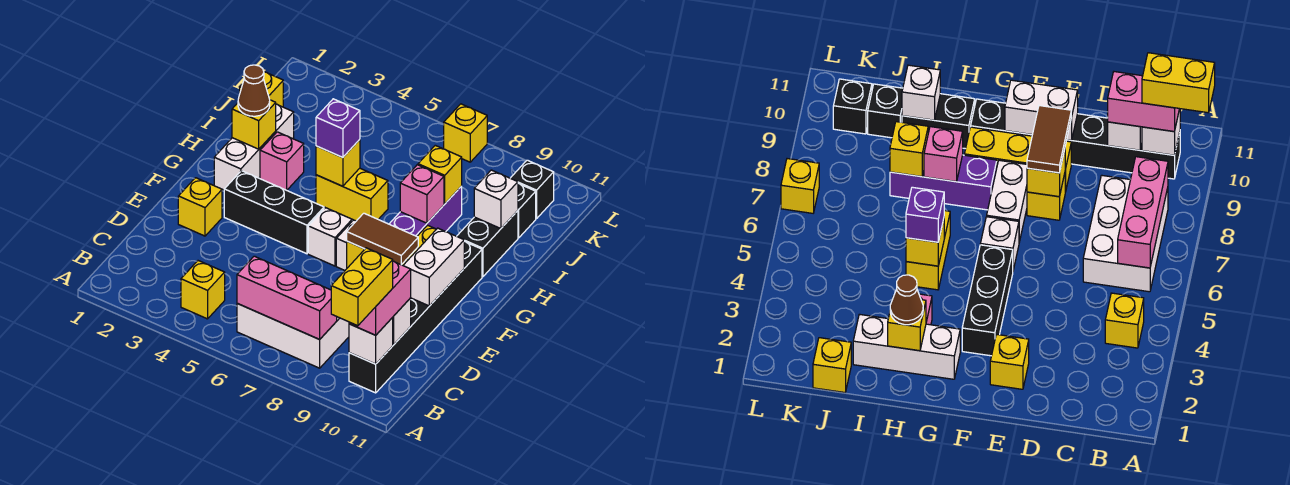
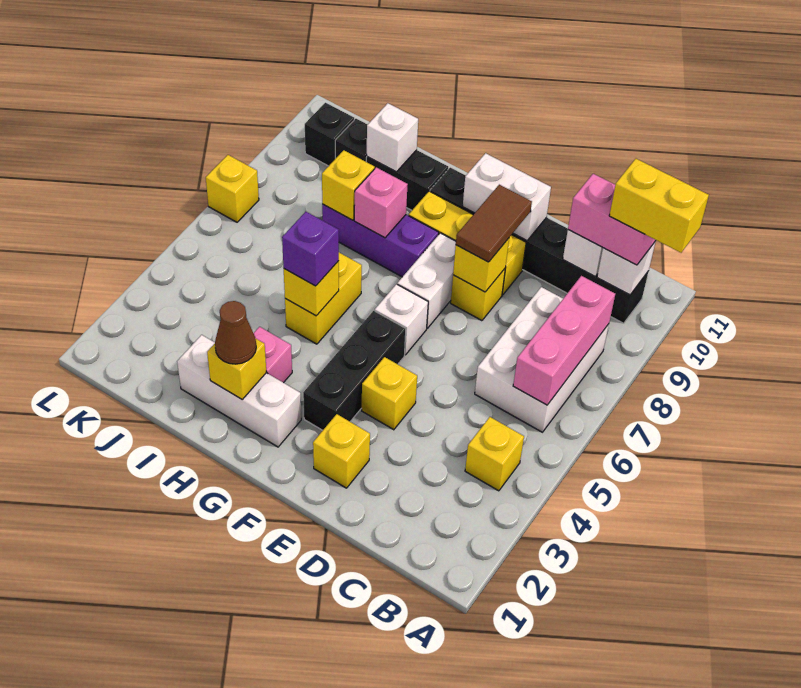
yellow 1x1 brick [240,72,283,107] -> yellow 1x1 brick moved to [362,357,417,430]

